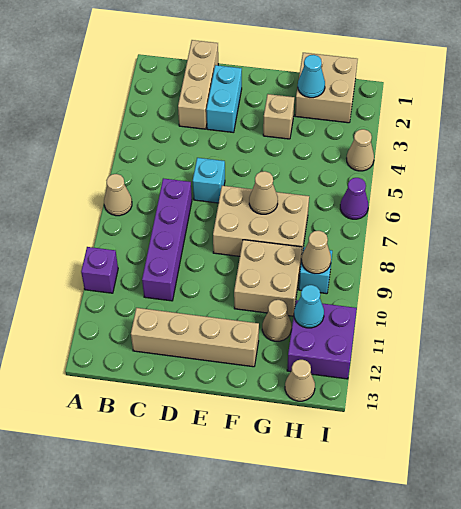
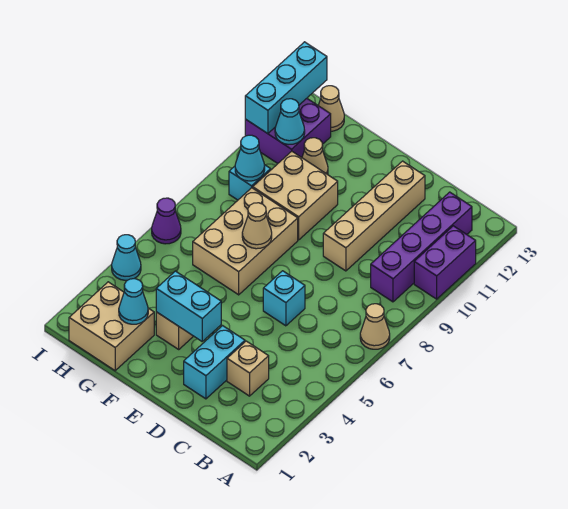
purple 1x1 brick [81,247,118,293] -> purple 1x2 brick [414,226,476,299]
tan 1x3 brick [178,40,218,129] -> tan 1x1 brick [227,341,269,396]
purple 1x4 brick [142,178,192,301] -> purple 1x4 brick moved to [371,192,472,302]
tan 1x4 brick [131,308,259,367] -> tan 1x4 brick turned to [323,161,425,271]
none -> cyan 1x2 brick [156,271,221,341]
tan 2x3 brick [213,186,309,260] -> tan 2x3 brick turned to [193,188,298,295]
tan 1x1 cone [301,231,331,274] -> cyan 1x1 cone [235,135,265,181]
tan 1x1 cone [347,129,374,171] -> cyan 1x1 cone [112,235,141,280]
none -> cyan 1x3 brick [245,42,327,134]

